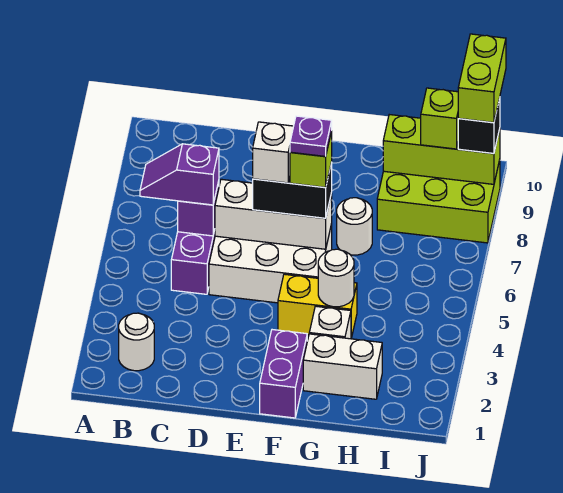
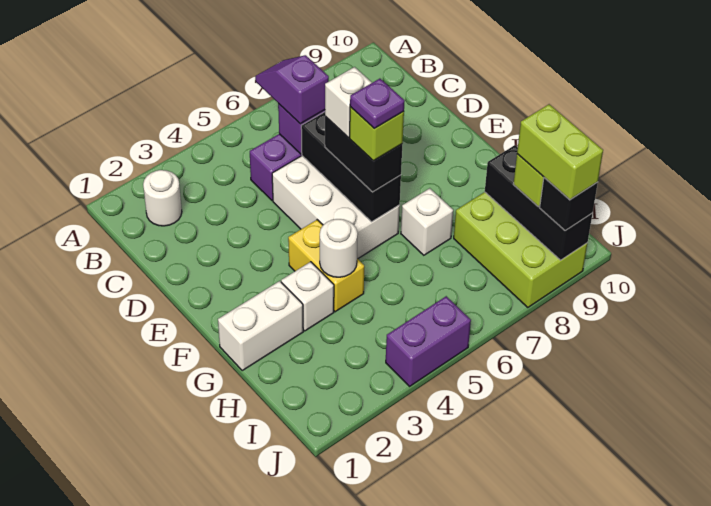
white 1x3 brick [215,179,332,249] -> black 1x3 brick [301,112,401,222]
purple 1x2 brick [260,330,307,418] -> purple 1x2 brick moved to [386,296,471,386]
white 1x2 brick [303,334,382,399] -> white 1x2 brick turned to [218,281,303,370]
white 1x1 round brick [337,198,372,255] -> white 1x1 brick [401,188,453,255]
lime 1x3 brick [383,115,500,184] -> black 1x3 brick [485,145,593,260]
lime 1x2 brick [458,34,506,123] -> lime 1x2 brick turned to [517,104,603,200]

